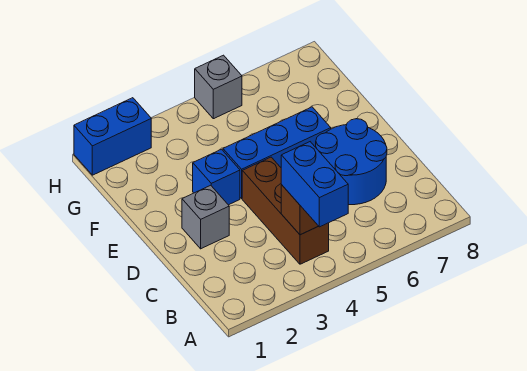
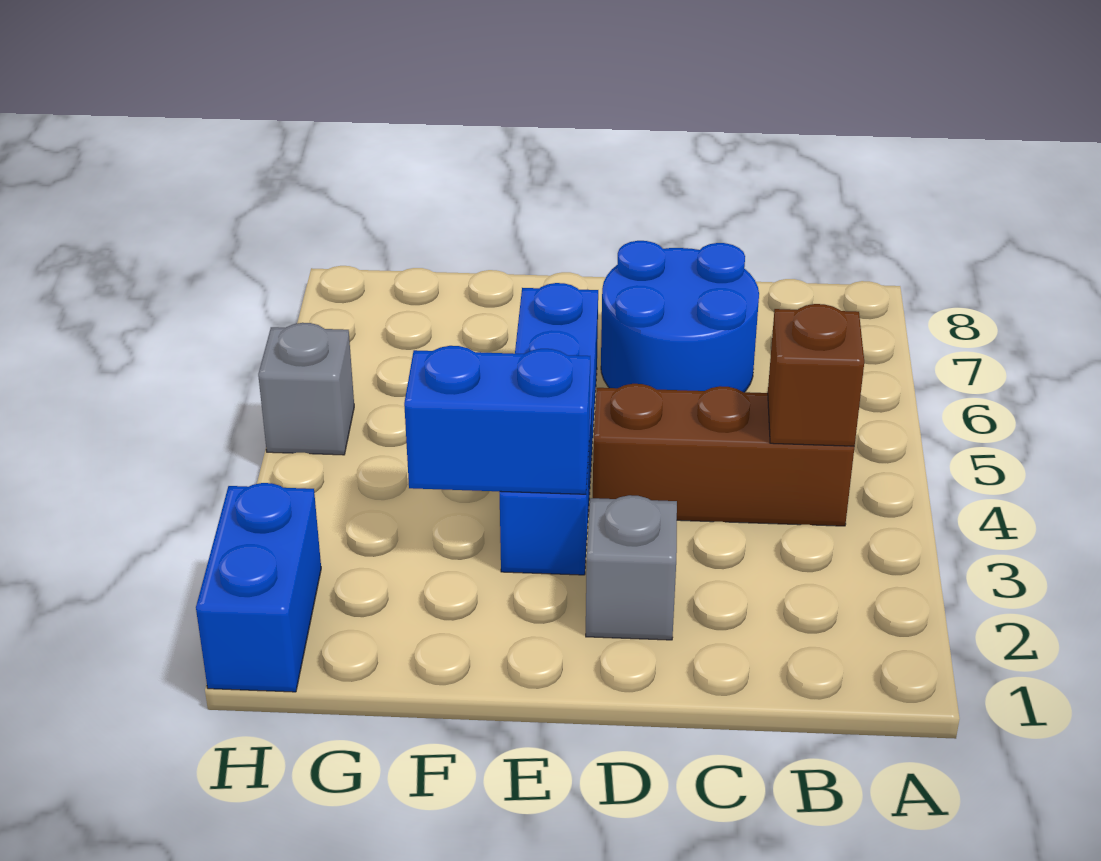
blue 1x2 brick [281,142,348,227] -> blue 1x2 brick moved to [404,346,590,494]

